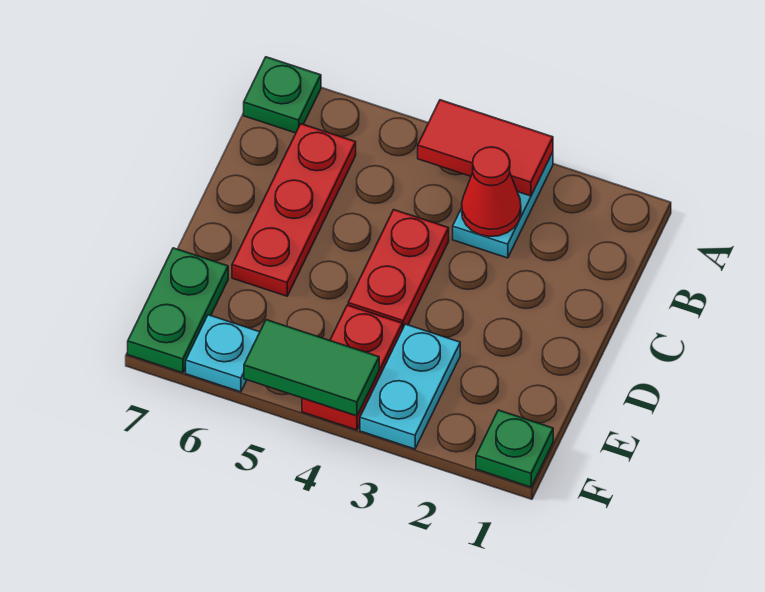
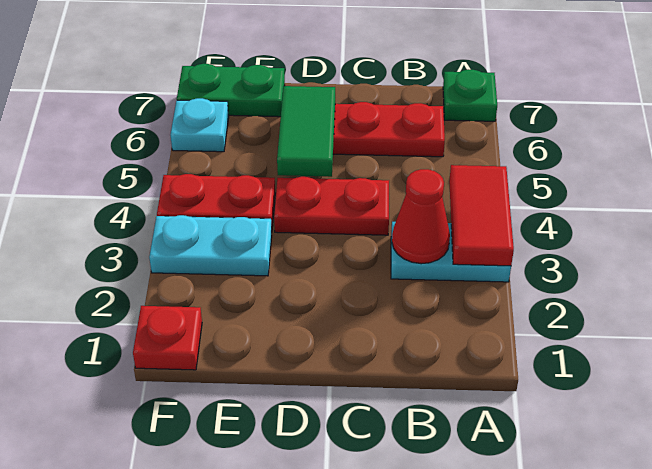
green 1x1 plate [476,410,553,487] -> red 1x1 plate [133,306,202,370]
green 1x2 tile [244,320,379,416] -> green 1x2 tile moved to [277,86,335,177]

